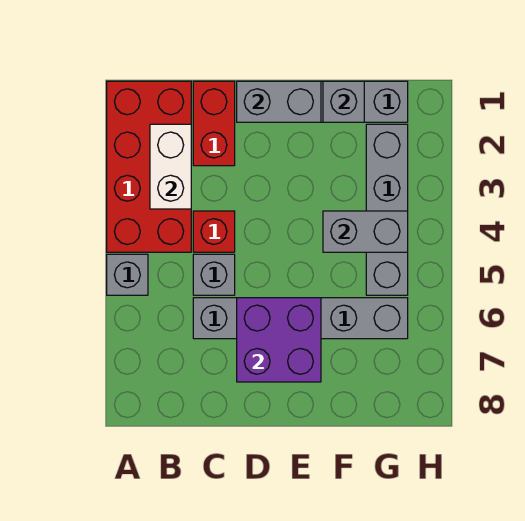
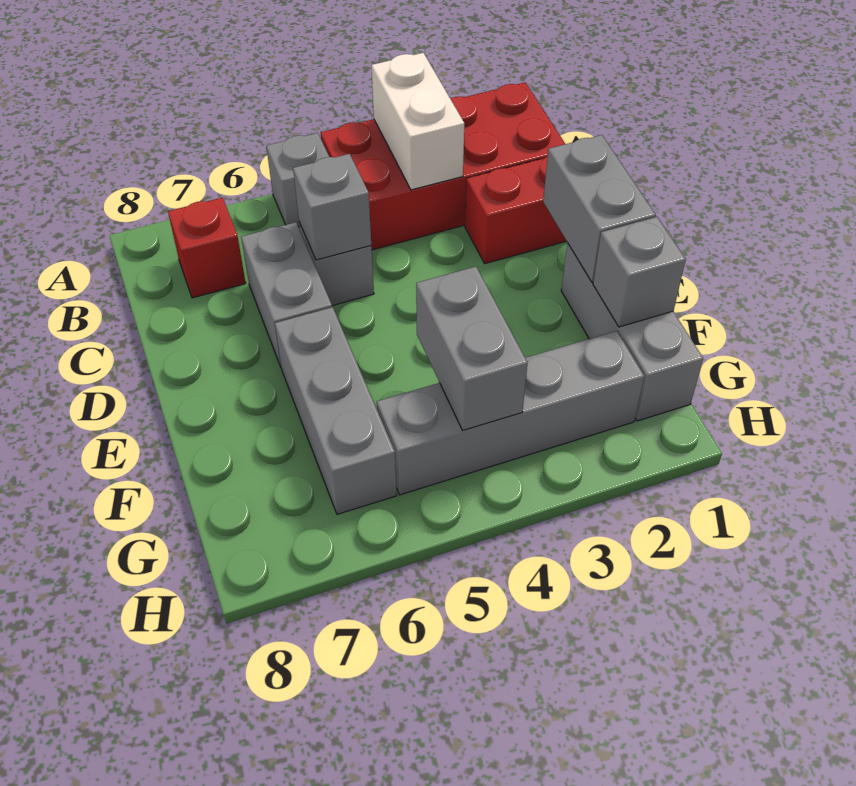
white 1x2 brick [150,124,191,209] -> white 1x2 brick turned to [371,53,464,190]
red 1x1 brick [193,211,235,252] -> red 1x1 brick moved to [168,197,246,298]
none -> grey 1x1 brick [293,154,371,260]
purple 2x2 brick [237,298,321,382] -> none

